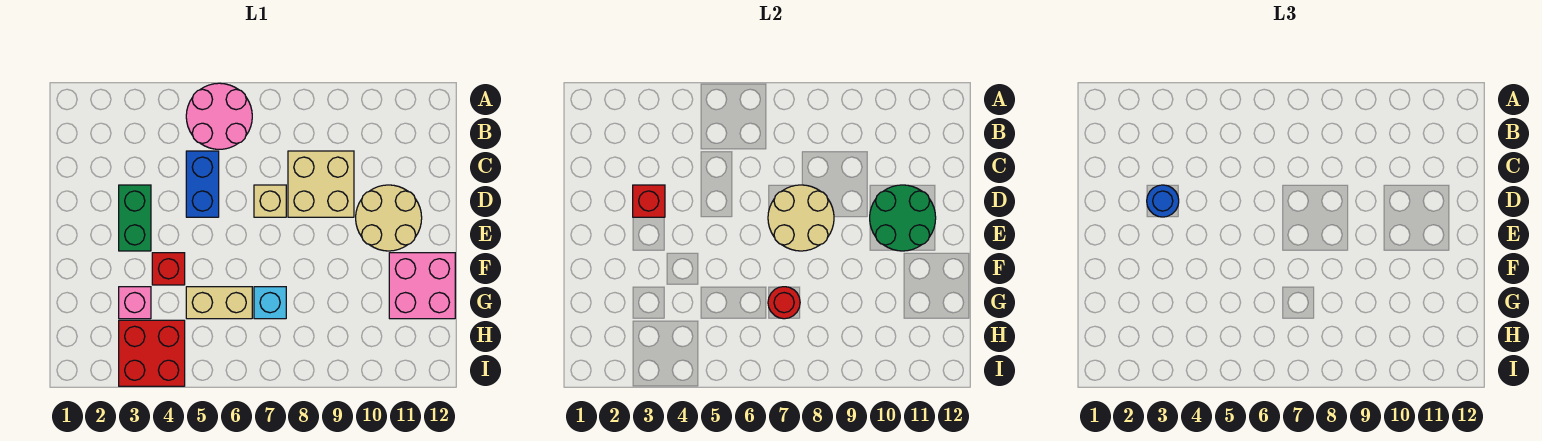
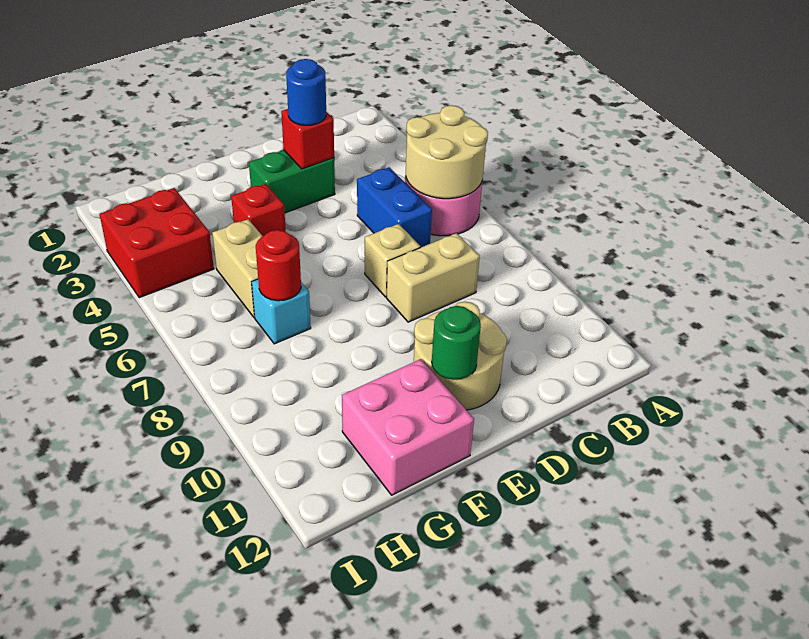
blue 1x2 brick [186,151,219,217] -> blue 1x2 brick turned to [357,167,432,248]
tan 2x2 brick [288,151,354,217] -> tan 1x2 brick [386,233,480,322]
tan 2x2 round brick [768,185,834,251] -> tan 2x2 round brick moved to [406,105,488,199]
green 2x2 round brick [870,185,936,251] -> green 1x1 round brick [432,306,481,380]
pink 1x1 brick [119,287,151,319] -> none

